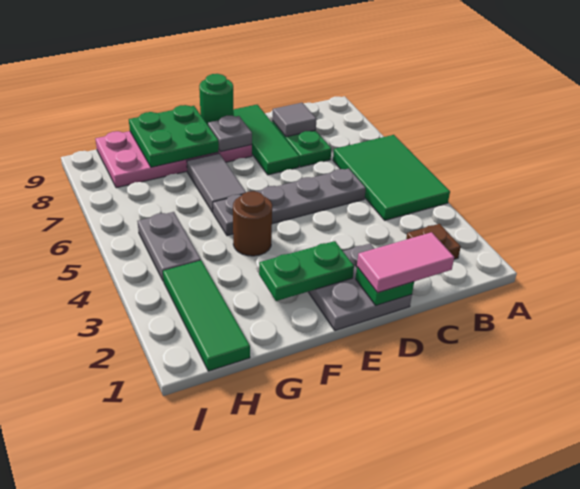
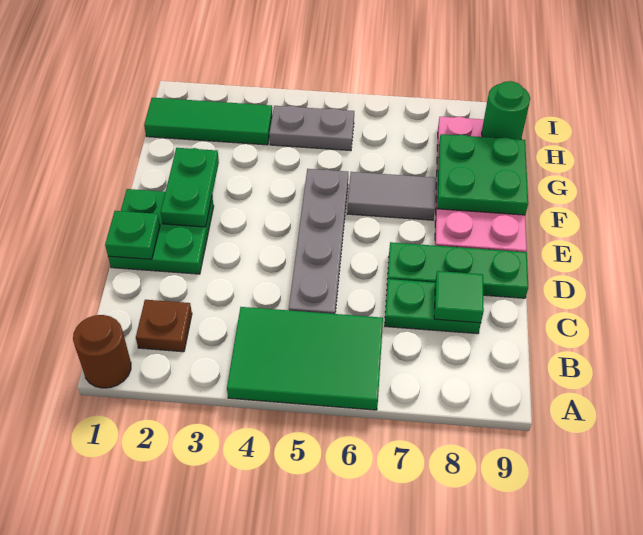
pink 1x2 tile [357,232,454,293] -> none
grey 1x1 tile [272,103,316,137] -> green 1x1 tile [434,271,484,323]
grey 2x2 plate [308,244,412,331] -> green 2x2 plate [108,189,214,274]
green 1x3 tile [233,105,299,175] -> green 1x3 plate [387,242,528,298]
grey 1x1 plate [208,116,252,152] -> none
green 1x1 round brick [199,74,234,125] -> green 1x1 round brick moved to [482,81,530,140]
brown 1x1 round brick [233,191,272,256] -> brown 1x1 round brick moved to [73,315,131,388]

